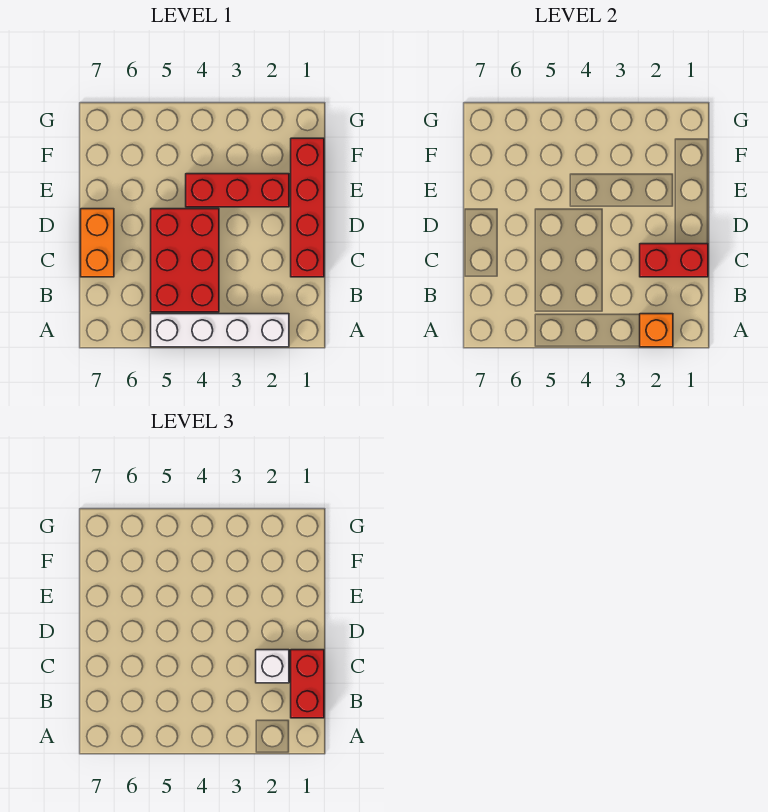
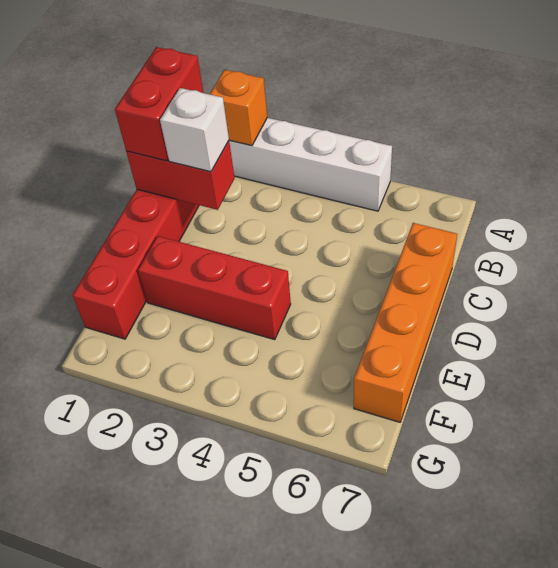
red 2x3 brick [151,209,219,312] -> none
orange 1x2 brick [81,209,114,277] -> orange 1x4 brick [354,223,457,422]

